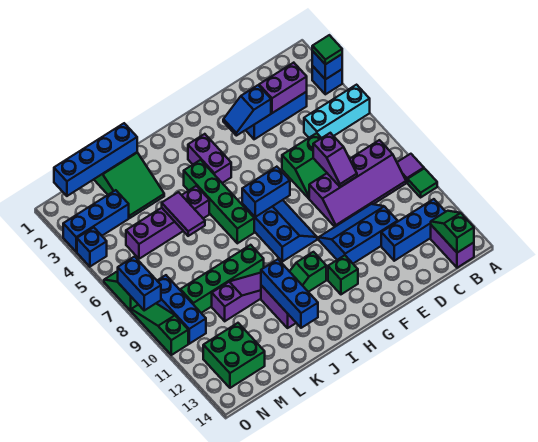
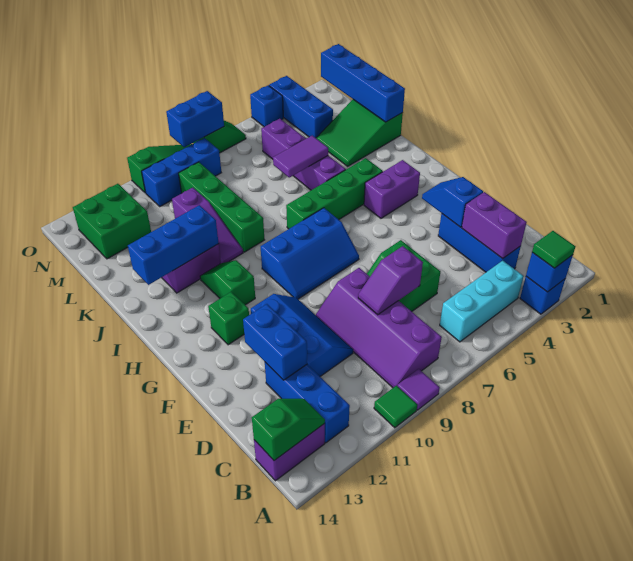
cyan 1x3 brick [304,85,370,138] -> cyan 1x3 brick turned to [440,261,524,342]
blue 1x2 brick [242,167,290,217] -> blue 1x2 brick moved to [243,304,307,380]

